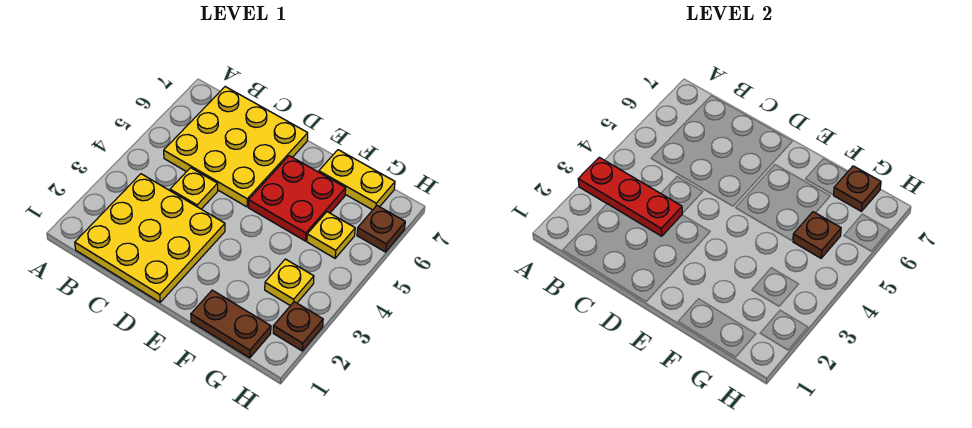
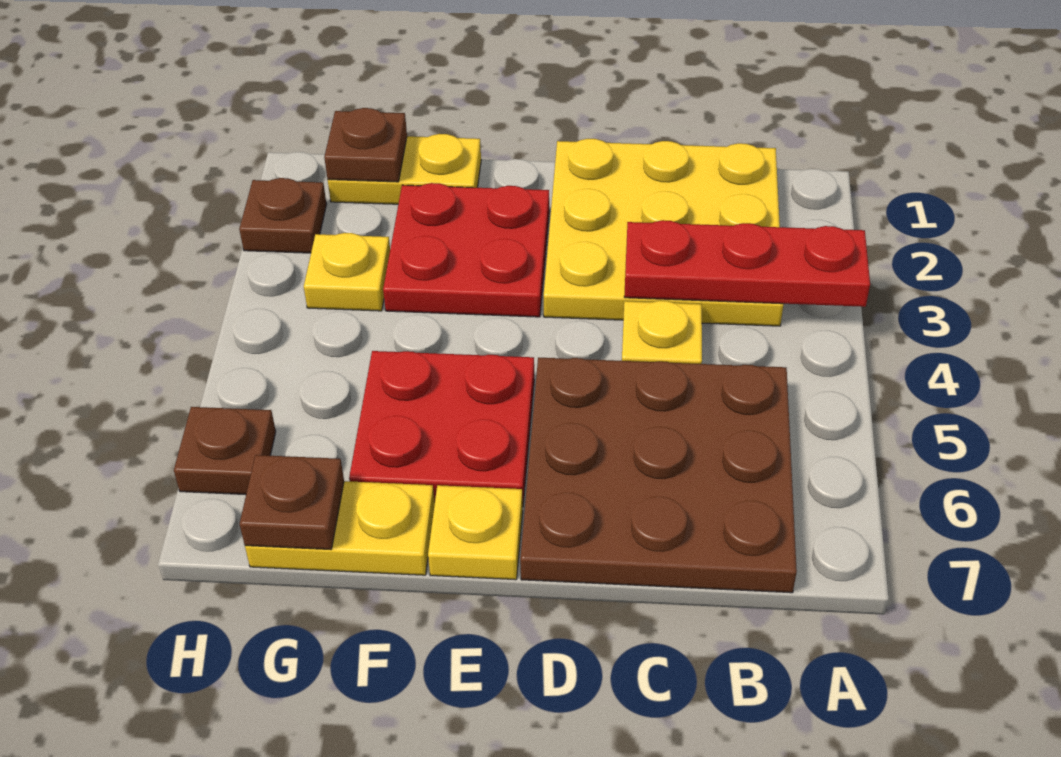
yellow 3x3 plate [164,87,308,207] -> brown 3x3 plate [520,358,797,593]
none -> red 2x2 plate [383,183,549,317]
brown 1x2 plate [191,290,271,358] -> yellow 1x2 plate [328,134,481,204]
yellow 1x1 plate [307,212,355,258] -> yellow 1x1 plate moved to [428,485,523,580]
brown 1x1 plate [793,212,841,258] -> brown 1x1 plate moved to [324,108,407,182]

